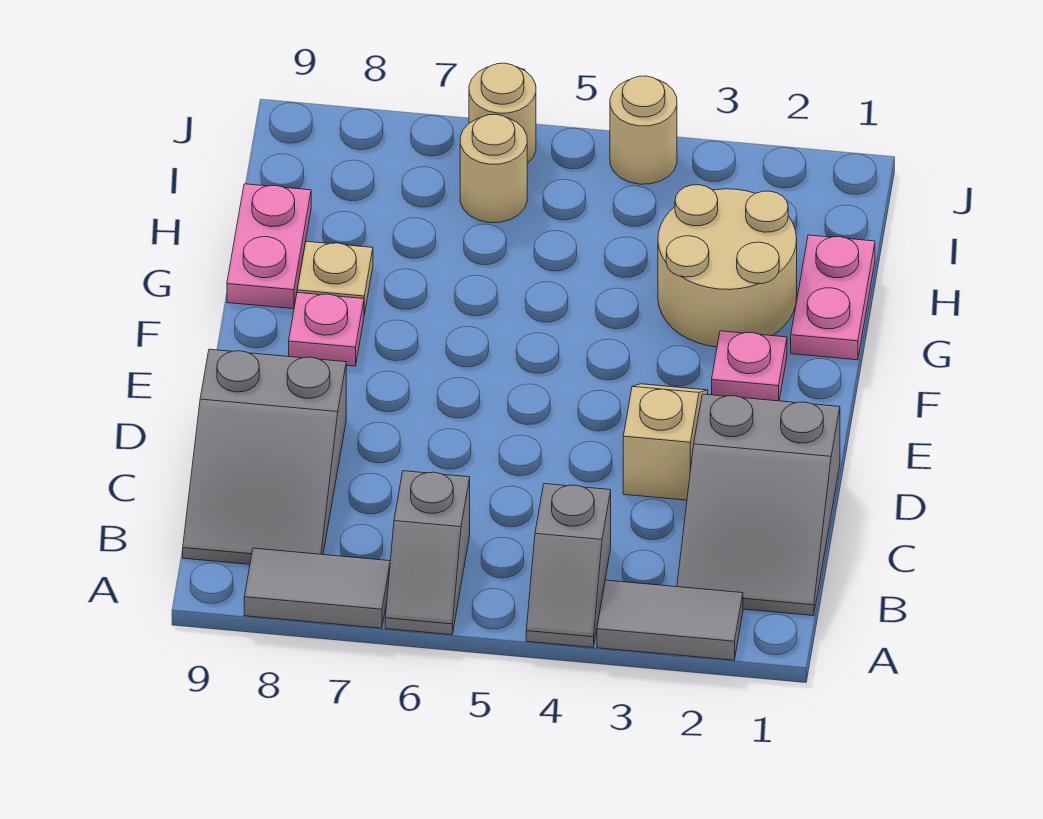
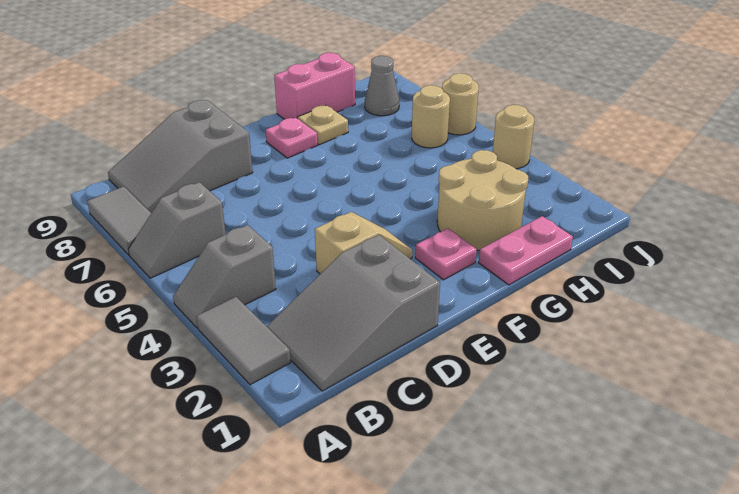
pink 1x2 plate [227,184,311,309] -> pink 1x2 brick [274,53,355,119]
none -> grey 1x1 cone [365,56,399,116]

